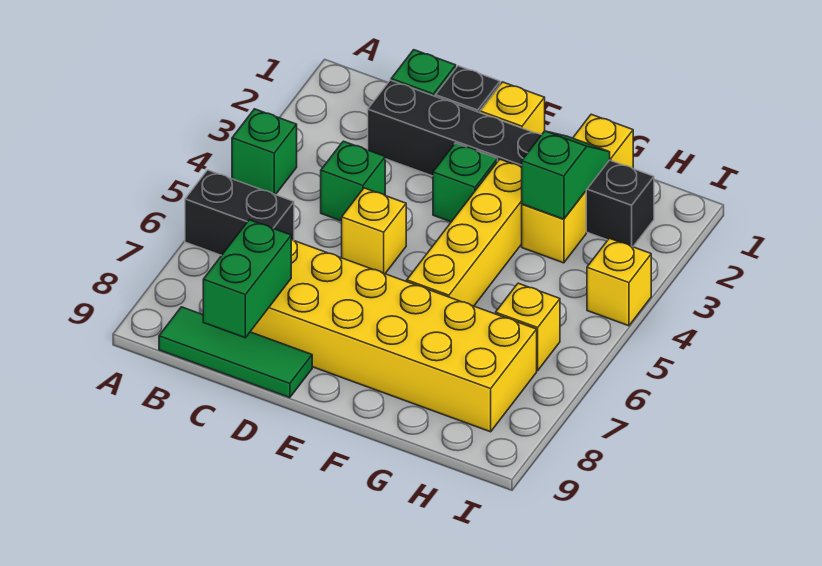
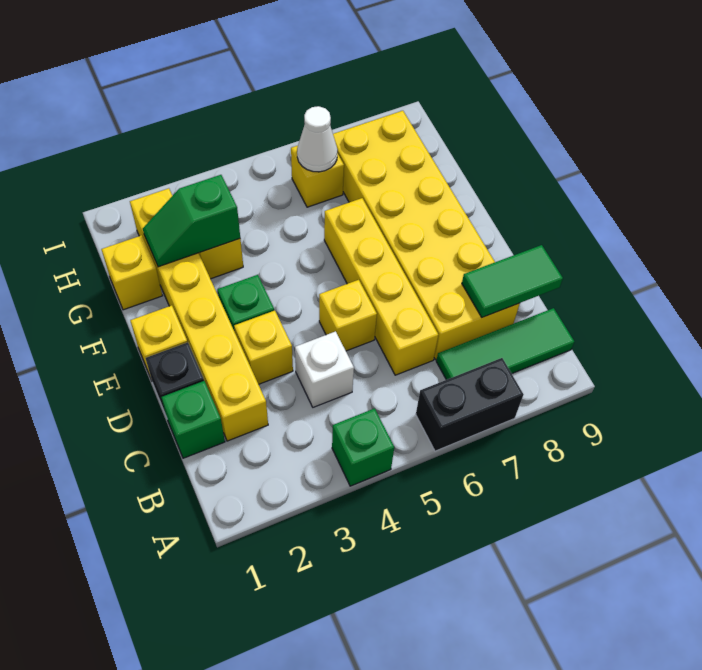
black 1x2 brick [185,170,294,255] -> black 1x2 brick turned to [416,358,524,451]
green 1x3 tile [159,307,312,398] -> green 1x3 tile turned to [436,308,574,380]
black 1x6 brick [368,80,654,247] -> yellow 1x6 brick [130,188,268,441]
green 1x1 brick [321,141,385,221] -> white 1x1 brick [295,331,354,407]
green 1x2 brick [203,220,291,338] -> green 1x2 tile [462,245,563,317]
yellow 1x4 brick [407,159,522,306] -> yellow 1x4 brick turned to [324,198,438,375]
none -> white 1x1 cone [297,106,338,172]
yellow 1x1 brick [587,238,651,326] -> yellow 1x1 brick moved to [234,310,293,384]

